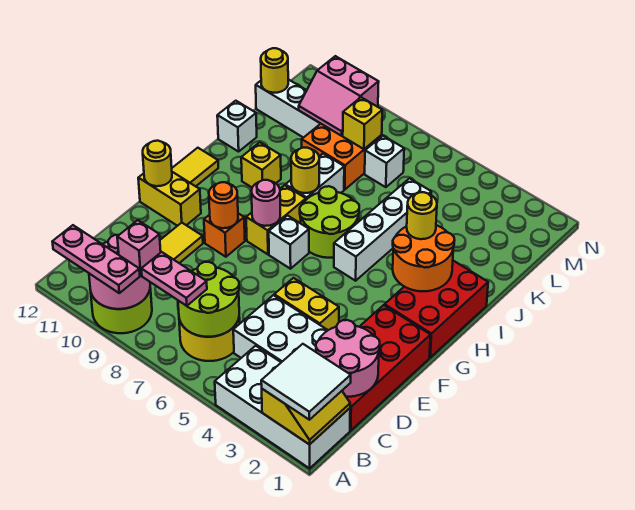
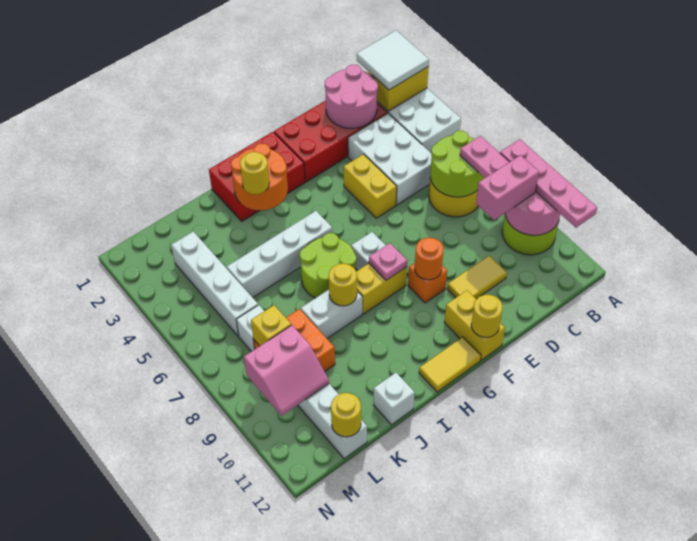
pink 1x3 plate [52,225,140,293] -> pink 1x4 plate [500,139,597,228]
pink 1x1 brick [117,220,161,276] -> pink 1x2 brick [476,155,539,220]
pink 1x1 round brick [251,180,280,226] -> pink 1x1 plate [369,243,407,280]
yellow 1x1 brick [241,142,281,187] -> none
none -> white 1x4 brick [171,231,258,336]
pink 2x2 slope [299,56,379,136] -> pink 2x2 slope turned to [244,325,329,416]

